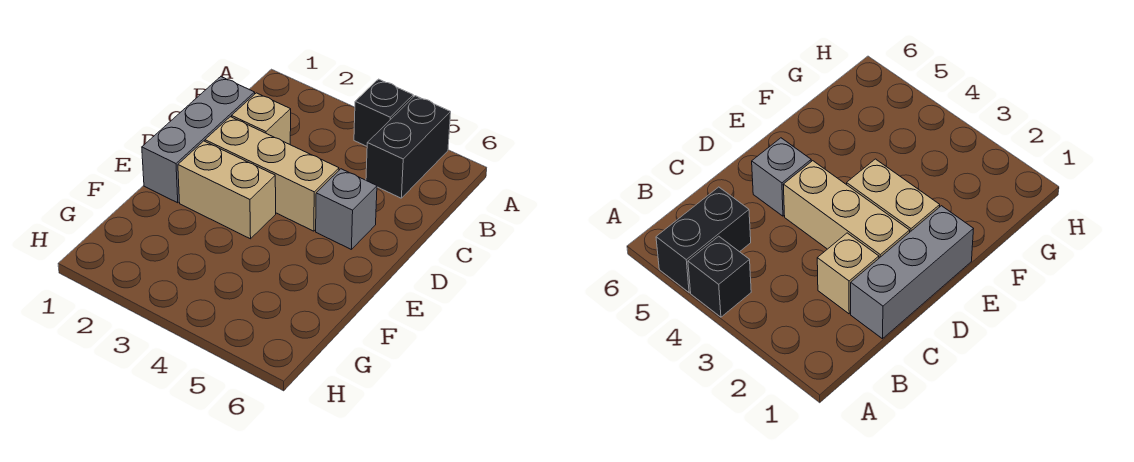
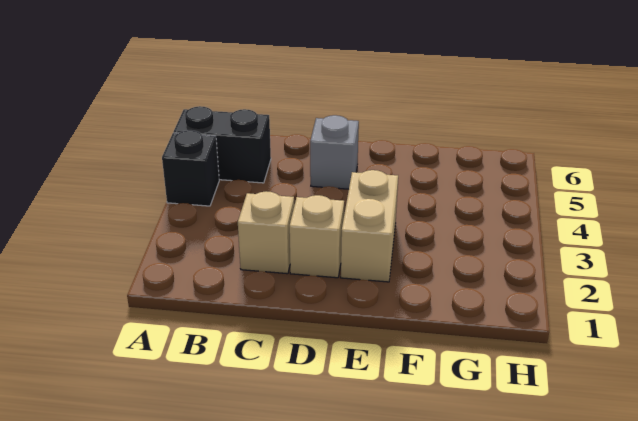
grey 1x3 brick [142,77,255,203] -> none
tan 1x3 brick [205,117,339,231] -> tan 1x1 brick [289,195,344,278]

